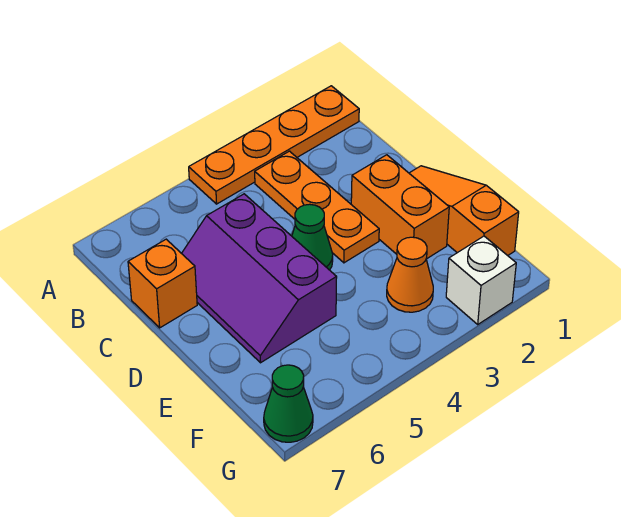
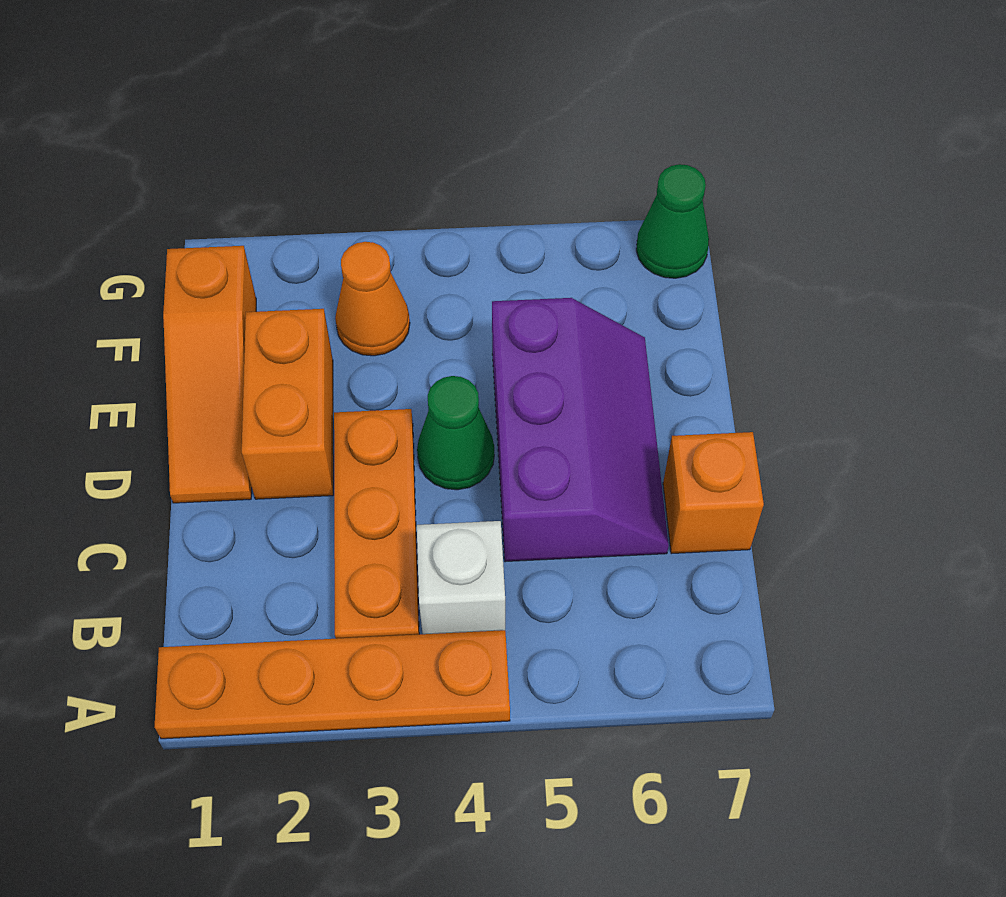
white 1x1 brick [446,236,516,324] -> white 1x1 brick moved to [417,521,505,634]

